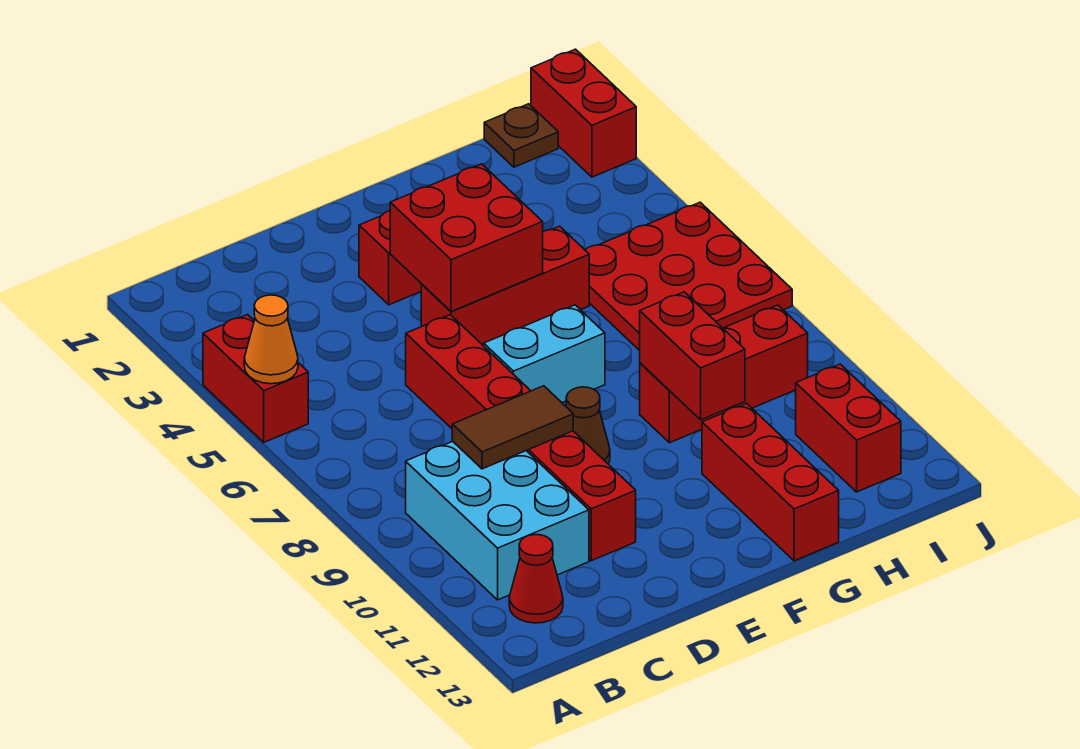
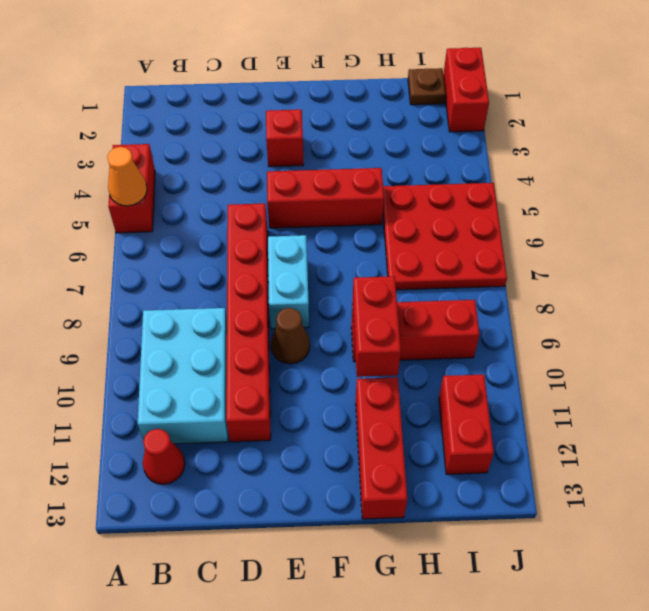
brown 1x2 tile [452,386,573,469] -> none
red 2x2 brick [390,164,543,312] -> none
cyan 1x2 brick [484,305,605,403] -> cyan 1x2 brick turned to [268,235,309,329]

